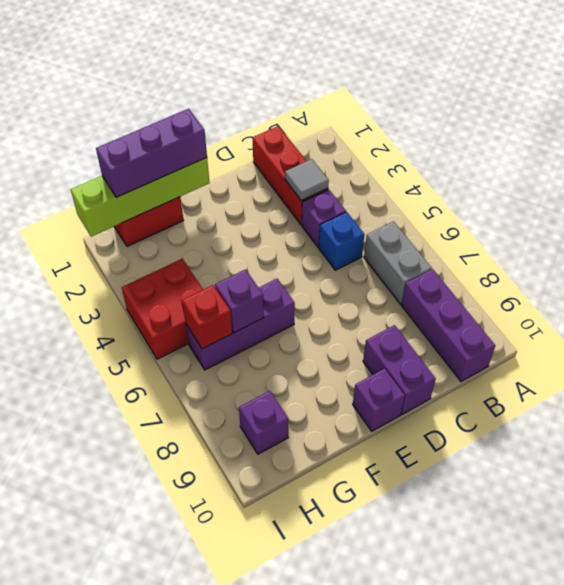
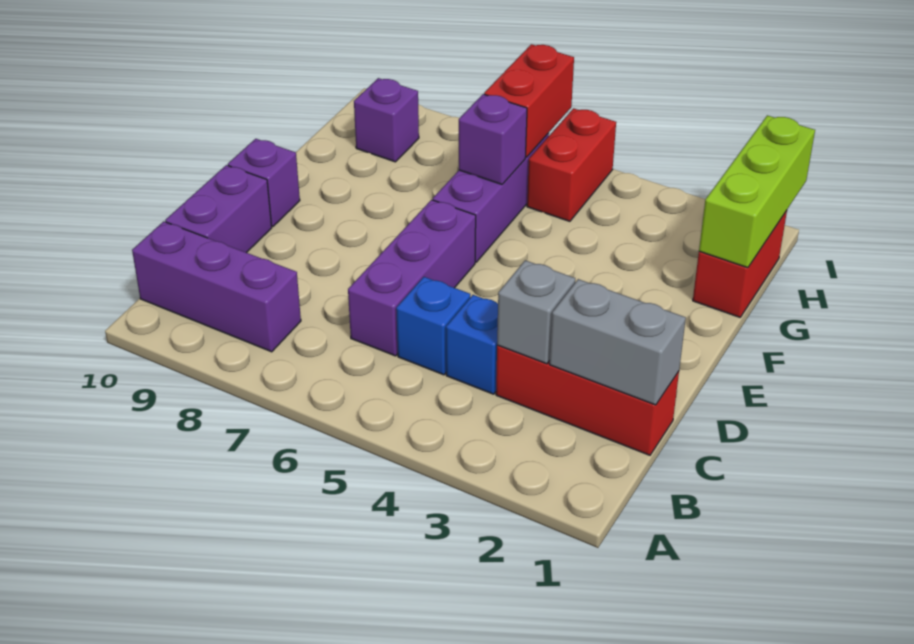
grey 1x2 brick [364,221,432,304] -> grey 1x2 brick moved to [550,279,686,405]
grey 1x1 tile [285,159,329,201] -> grey 1x1 brick [497,260,575,364]
purple 1x1 brick [302,190,346,247] -> blue 1x1 brick [446,295,498,394]
purple 1x2 brick [363,325,436,414] -> purple 1x2 brick turned to [165,165,272,253]
lime 1x4 brick [71,158,209,237] -> lime 1x3 brick [699,115,815,268]
purple 1x3 brick [96,109,207,197] -> purple 1x3 brick moved to [348,200,476,356]
red 2x2 brick [122,258,203,359] -> red 1x2 brick [527,108,616,221]
red 1x1 brick [182,285,232,349] -> red 1x2 brick [484,44,574,157]

